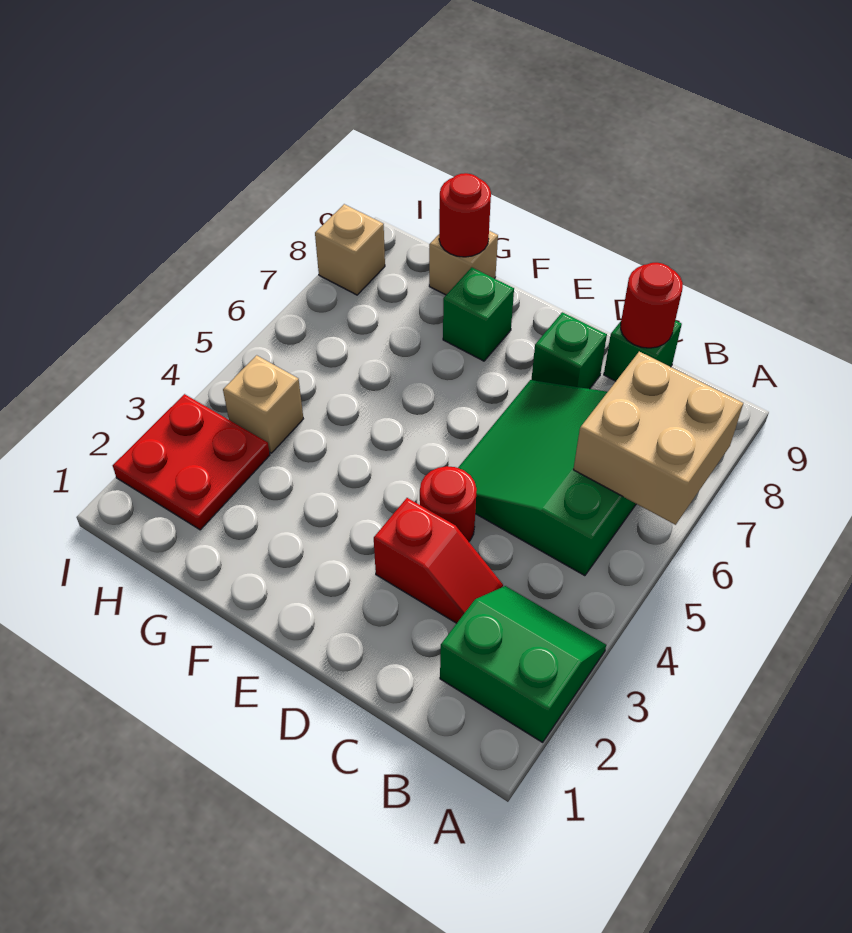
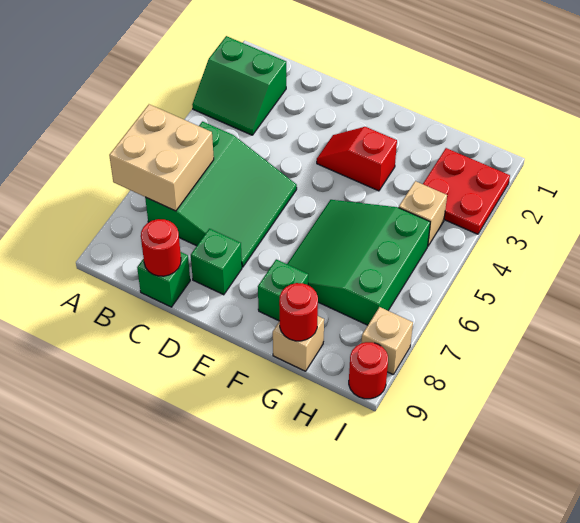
red 1x2 slope [374,498,503,623] -> red 1x2 slope moved to [317,127,397,191]
red 1x1 round brick [420,466,477,542] -> red 1x1 round brick moved to [349,342,388,399]
none -> green 3x3 slope [287,200,430,325]

